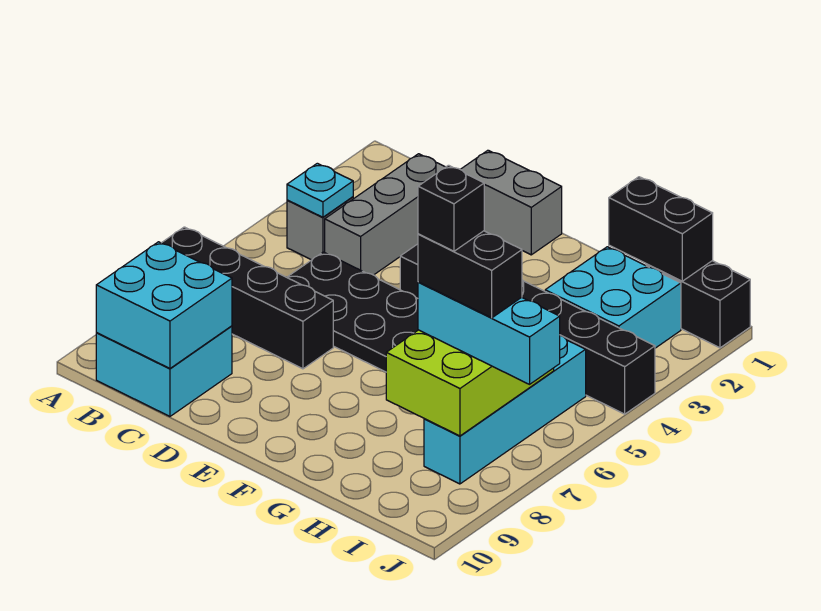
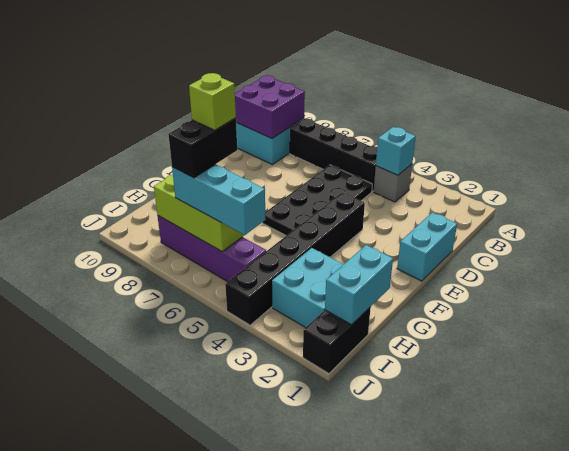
black 1x4 brick [162,227,333,369] -> black 1x4 brick turned to [290,119,377,191]
cyan 1x1 plate [287,163,353,217] -> cyan 1x1 brick [376,127,416,175]
cyan 2x2 brick [96,242,232,368] -> purple 2x2 brick [235,75,305,138]
grey 1x3 brick [325,154,445,275] -> none
grey 1x2 brick [461,150,562,255] -> cyan 1x2 brick [397,212,457,281]
black 1x2 brick [609,177,713,281] -> cyan 1x2 brick [325,245,393,325]
cyan 1x3 brick [418,282,560,384] -> cyan 1x3 brick turned to [172,164,266,235]
black 1x1 brick [418,165,484,251] -> lime 1x1 brick [189,73,236,130]
cyan 1x4 brick [424,335,586,484] -> purple 1x4 brick [158,216,266,282]

